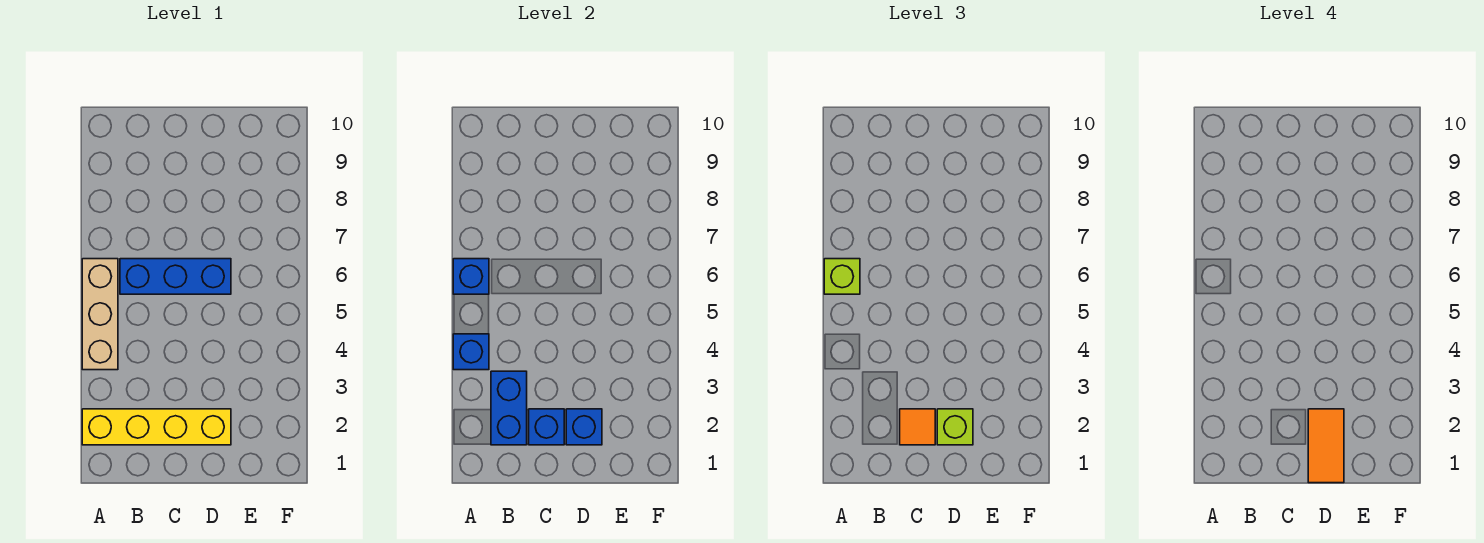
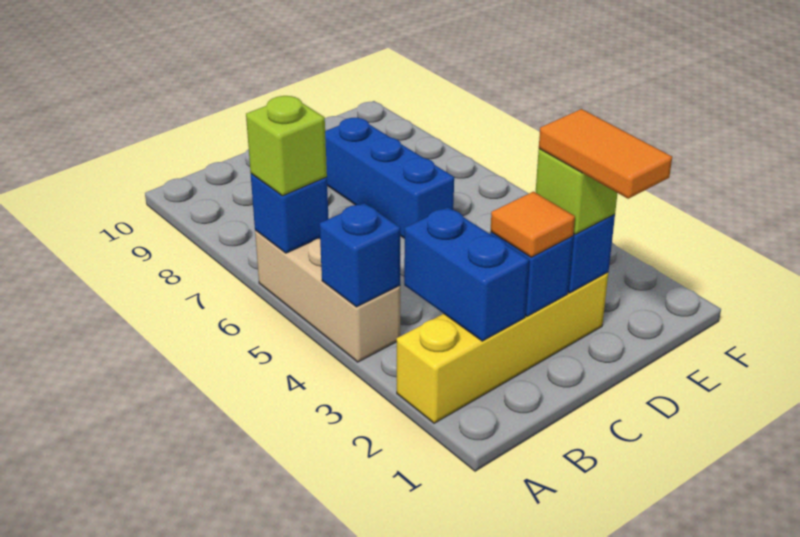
blue 1x3 brick [120,259,231,294] -> blue 1x3 brick turned to [325,118,454,238]

